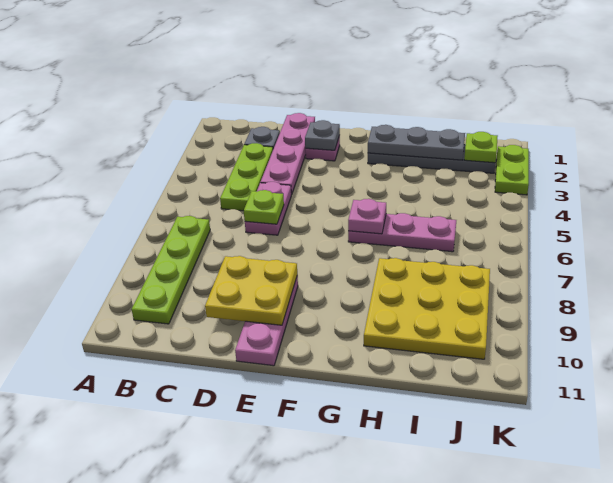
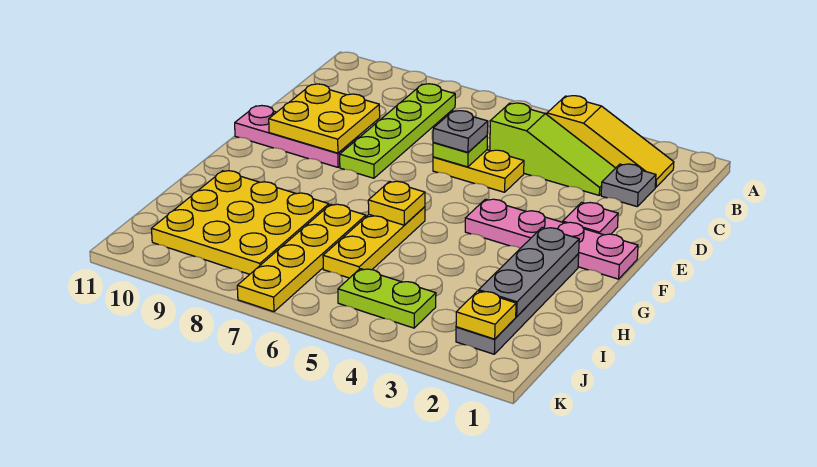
none -> yellow 1x3 slope [547,96,674,187]
lime 1x4 plate [132,216,210,324] -> lime 1x4 plate turned to [340,84,455,178]
lime 1x3 plate [220,143,273,211] -> lime 1x3 slope [490,103,615,195]
pink 1x4 plate [261,113,315,194] -> pink 1x4 plate moved to [465,199,638,279]
pink 1x2 plate [245,182,292,235] -> yellow 1x2 plate [433,150,524,192]
grey 1x1 plate [305,120,340,150] -> grey 1x1 plate moved to [433,111,488,152]
pink 1x3 plate [348,213,456,252] -> yellow 1x3 plate [323,207,425,278]
pink 1x1 plate [348,199,386,234] -> yellow 1x1 plate [368,181,425,225]
none -> yellow 1x4 plate [237,204,366,312]
lime 1x1 plate [464,132,498,163] -> yellow 1x1 plate [456,291,516,339]
lime 1x2 plate [495,145,529,195] -> lime 1x2 plate moved to [338,269,436,328]

